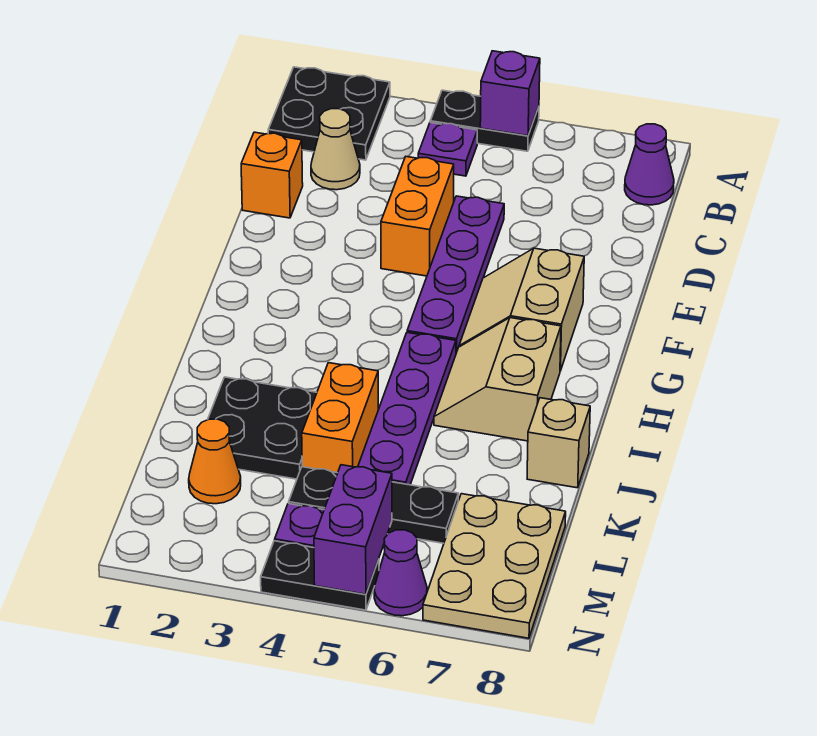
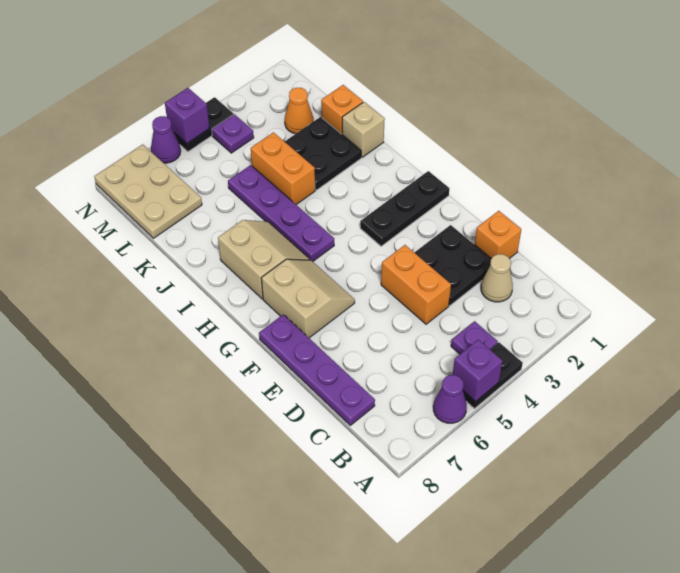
black 2x2 plate [268,67,390,160] -> black 2x2 plate moved to [414,225,491,306]
purple 1x1 cone [625,124,674,205] -> purple 1x1 cone moved to [433,375,467,423]
purple 1x4 plate [407,196,504,353] -> purple 1x4 plate moved to [259,314,375,425]
tan 1x1 brick [527,398,590,488] -> tan 1x1 brick moved to [342,102,385,157]
none -> orange 1x1 brick [321,85,363,134]
black 1x3 plate [289,467,459,543] -> black 1x3 plate moved to [360,171,450,246]
purple 1x2 brick [314,465,392,594] -> purple 1x1 brick [165,88,210,144]

